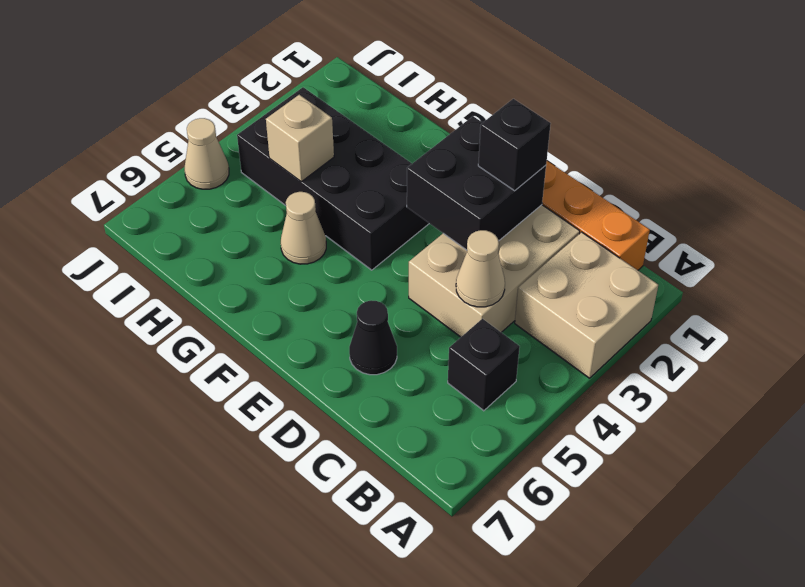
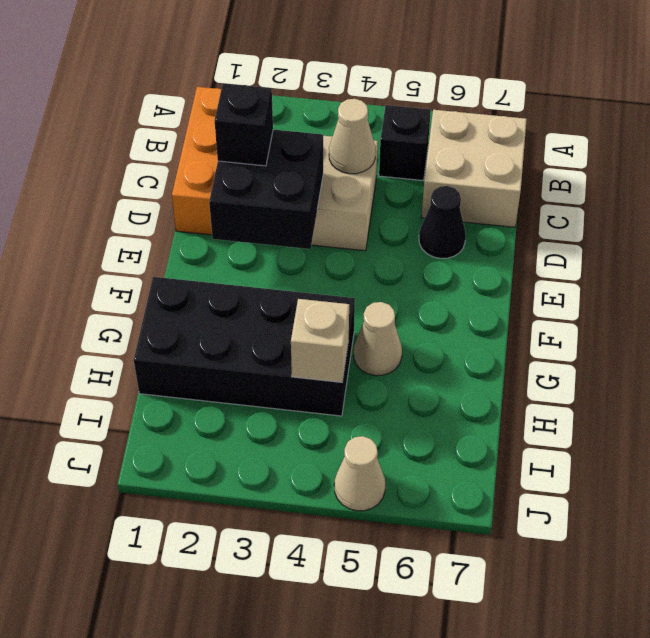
tan 2x2 brick [515,232,658,378] -> tan 2x2 brick moved to [421,110,527,227]
black 2x4 brick [237,87,429,270] -> black 2x4 brick turned to [134,277,355,416]

